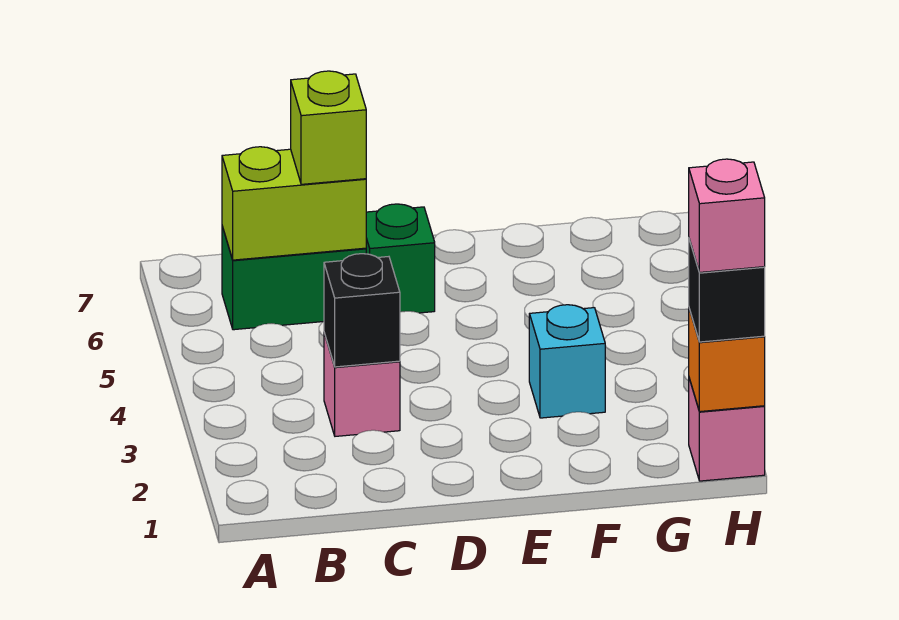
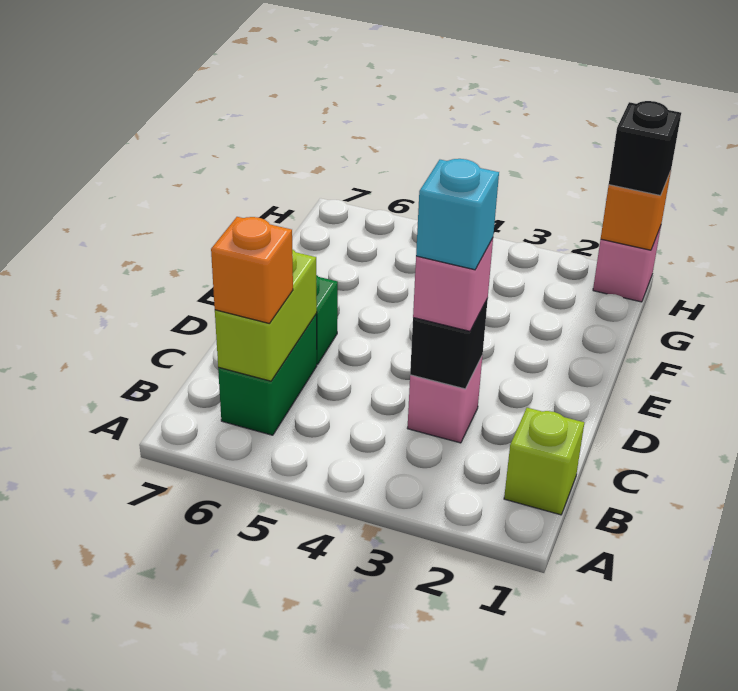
none -> orange 1x1 brick [211,217,293,324]
lime 1x1 brick [291,71,366,184] -> lime 1x1 brick moved to [504,408,584,515]
cyan 1x1 brick [529,305,605,418] -> cyan 1x1 brick moved to [416,159,499,270]
pink 1x1 brick [689,159,765,272] -> pink 1x1 brick moved to [413,238,493,331]

